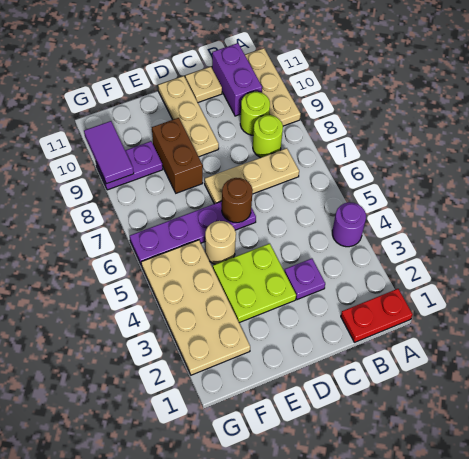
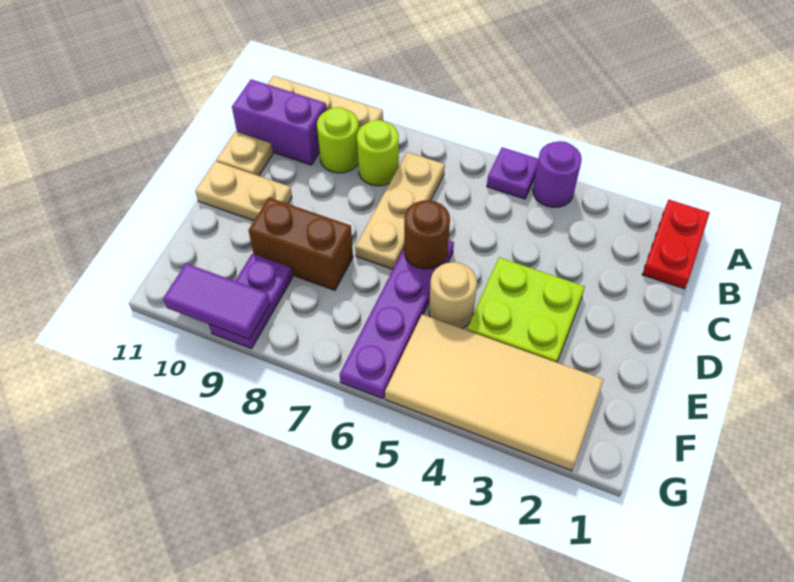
purple 1x1 plate [284,259,325,300] -> purple 1x1 plate moved to [487,147,538,199]
tan 1x3 plate [158,76,219,157] -> tan 1x2 plate [195,161,292,221]
tan 2x4 plate [141,240,250,375] -> tan 2x4 tile [385,314,604,471]

